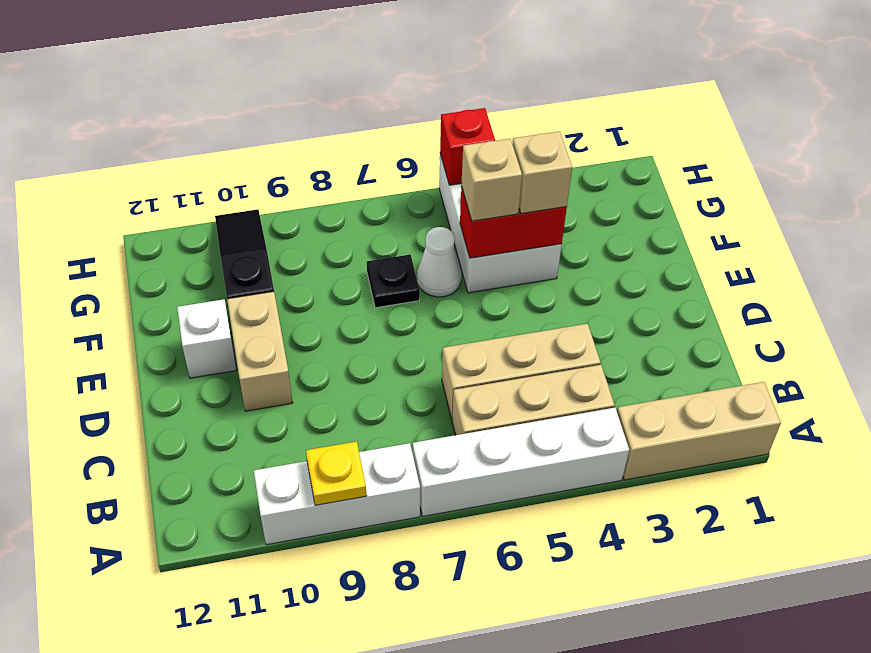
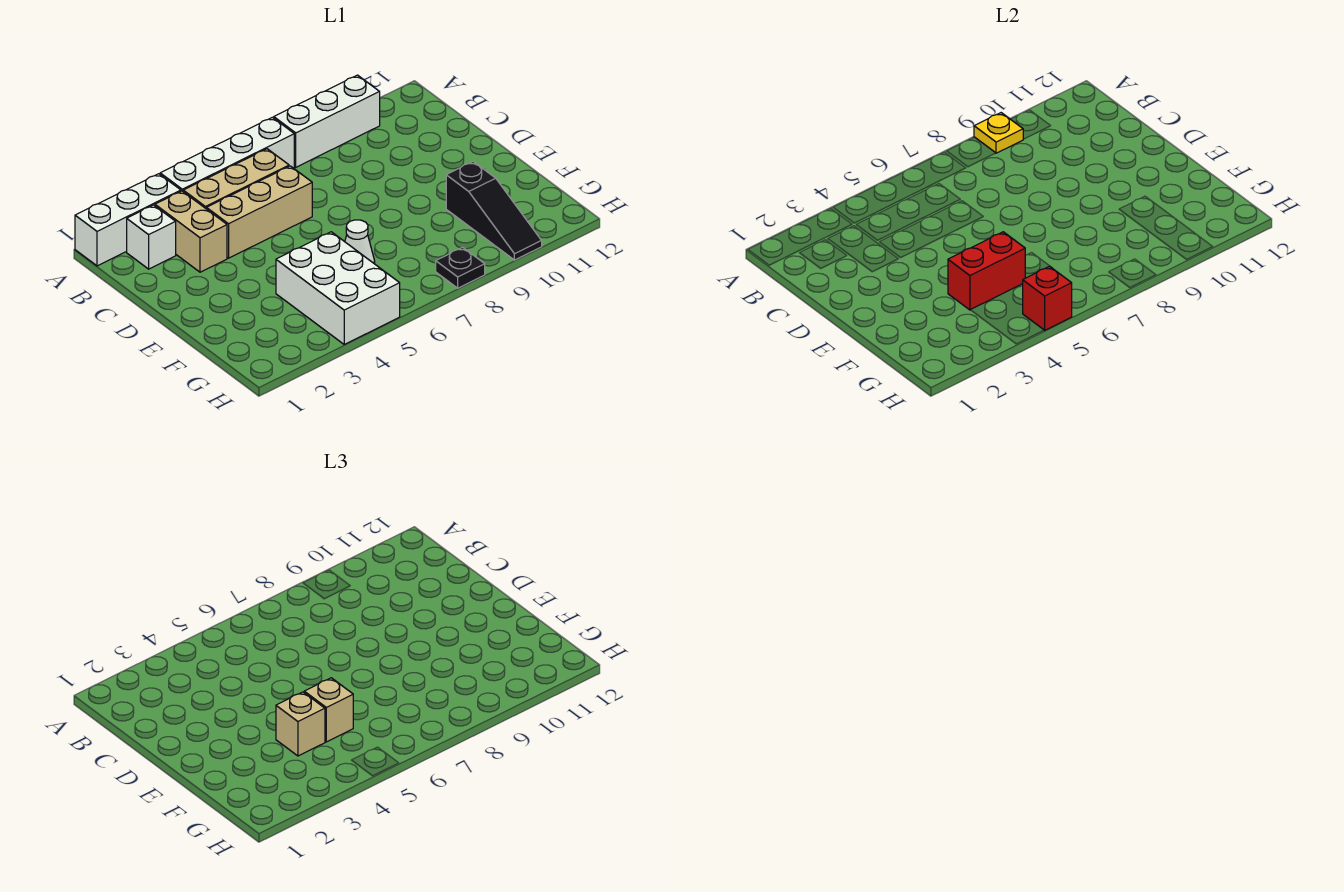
tan 1x3 brick [617,382,781,480] -> white 1x3 brick [75,174,181,266]
tan 1x2 brick [227,291,293,411] -> tan 1x2 brick moved to [155,191,227,272]
white 1x1 brick [177,299,236,378] -> white 1x1 brick moved to [127,205,176,269]
black 1x1 plate [367,255,420,308] -> black 1x1 plate moved to [436,247,485,288]

